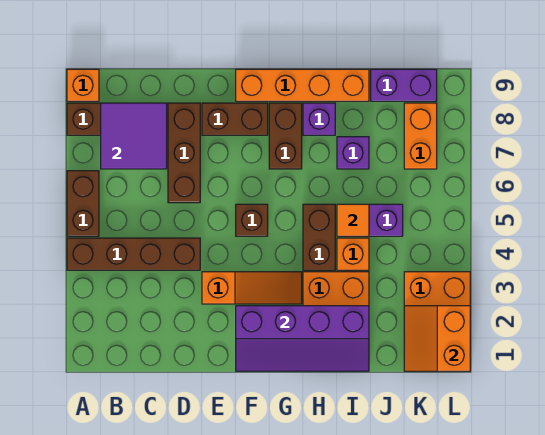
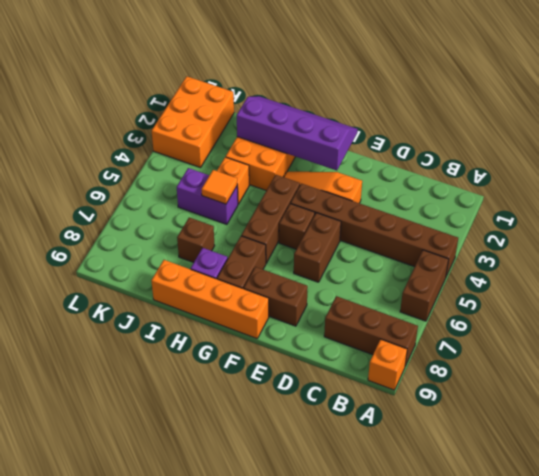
brown 1x4 brick [67,238,200,270] -> brown 1x6 brick [291,183,458,276]
purple 2x2 tile [101,103,167,169] -> none
brown 1x3 brick [168,103,200,203] -> brown 1x3 brick moved to [241,175,300,263]
brown 1x2 brick [303,204,335,270] -> brown 1x2 brick moved to [294,213,341,282]
purple 1x1 brick [337,137,369,169] -> brown 1x1 brick [177,217,215,263]
purple 1x2 brick [371,69,437,101] -> none
orange 2x2 slope [404,306,470,371] -> none
orange 1x2 brick [404,103,437,169] -> none

